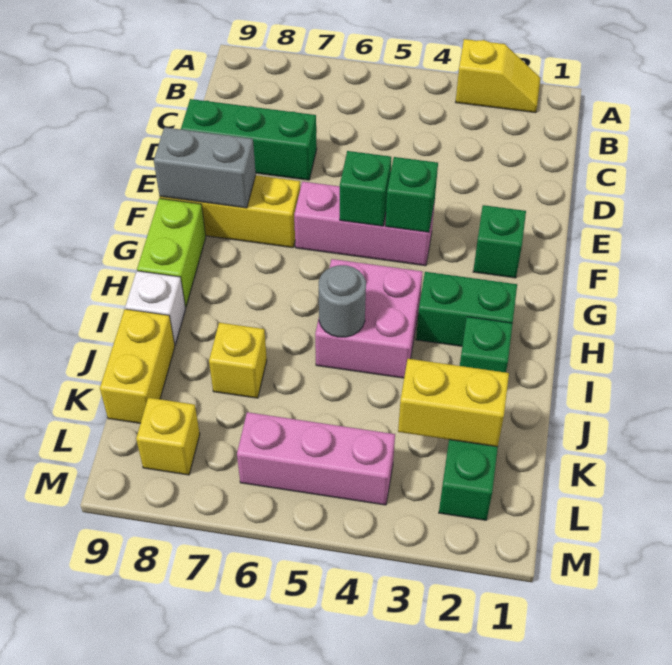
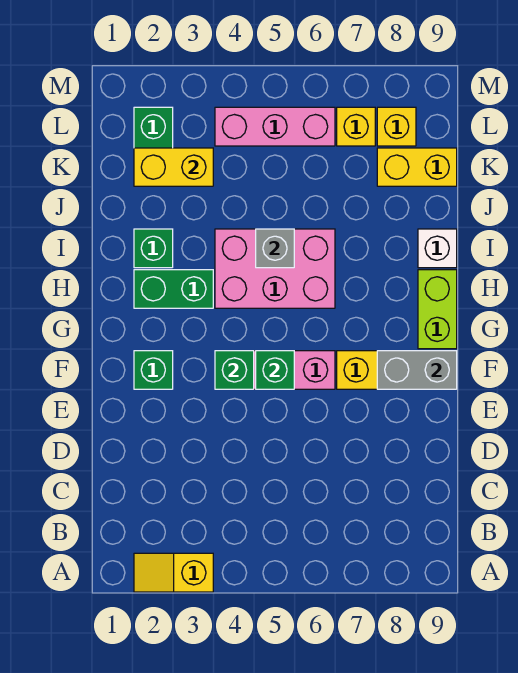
green 1x3 brick [181,99,317,180] -> none
pink 2x2 brick [315,259,423,378] -> pink 2x3 brick [215,229,335,308]
grey 1x1 round brick [319,265,366,337] -> grey 1x1 brick [256,229,294,268]
yellow 1x1 brick [209,323,267,398] -> yellow 1x1 brick moved to [337,107,375,146]
yellow 1x2 brick [100,309,175,423] -> yellow 1x2 brick turned to [377,148,457,186]

